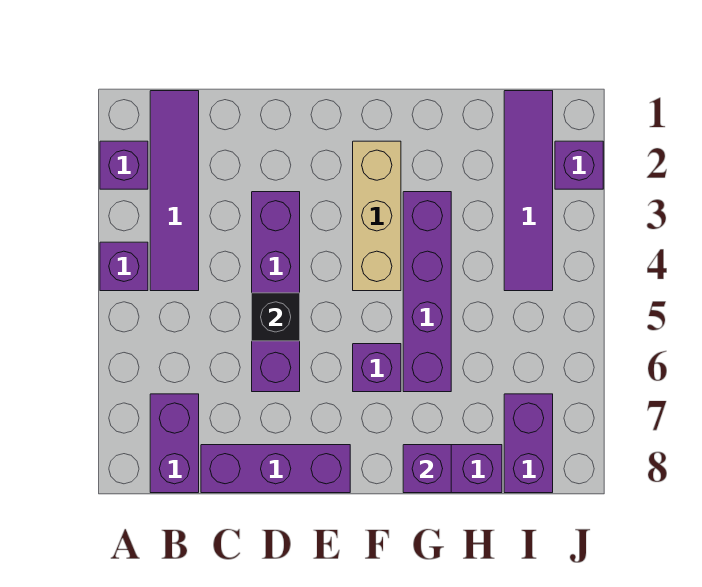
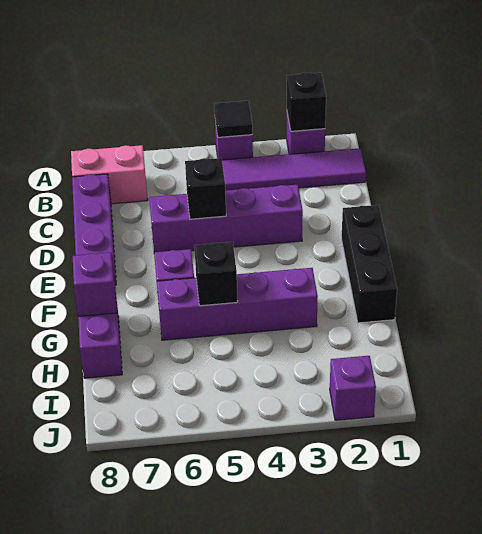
none -> black 1x1 brick [287,72,326,131]
none -> black 1x1 tile [214,101,252,137]
purple 1x2 brick [150,394,199,493] -> pink 1x2 brick [71,145,148,204]
none -> black 1x3 brick [342,205,397,323]
tan 1x3 brick [353,141,401,291] -> none
none -> black 1x1 brick [194,242,238,306]
purple 1x4 tile [504,91,553,291] -> none
purple 1x2 brick [504,394,553,493] -> none

